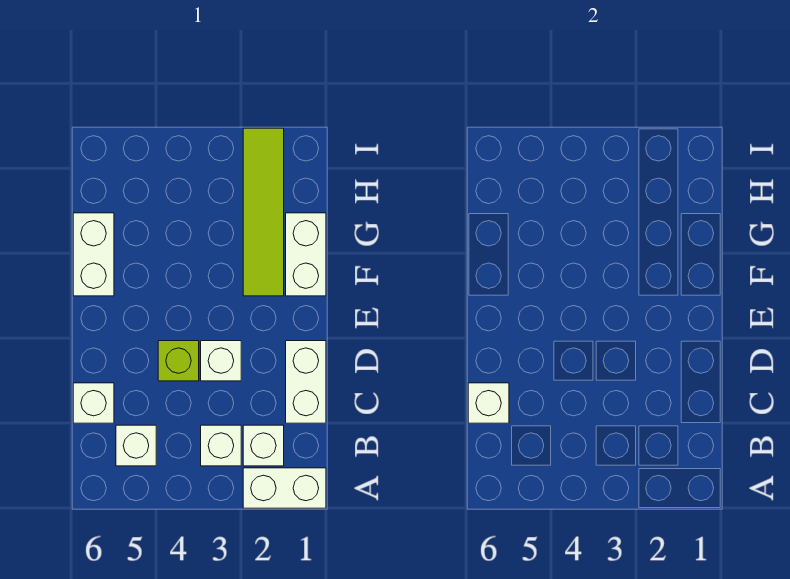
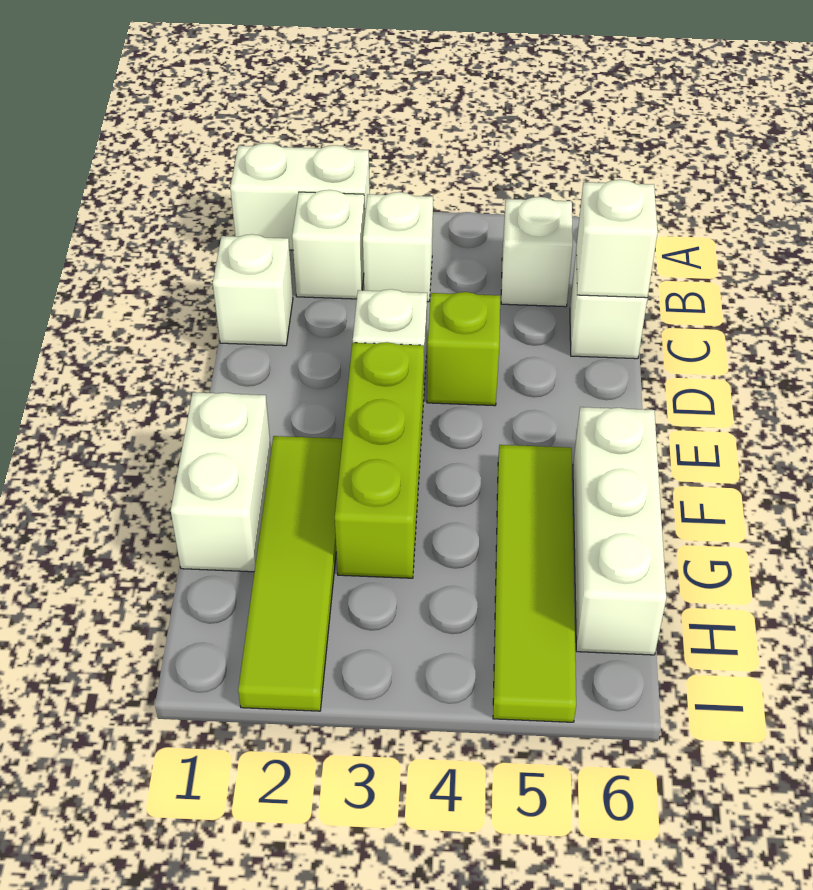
white 1x2 brick [286,341,326,423] -> white 1x1 brick [213,234,293,346]
none -> lime 1x3 brick [335,342,424,578]
none -> lime 1x4 tile [493,445,576,722]
white 1x2 brick [73,213,114,296] -> white 1x3 brick [573,407,666,655]

